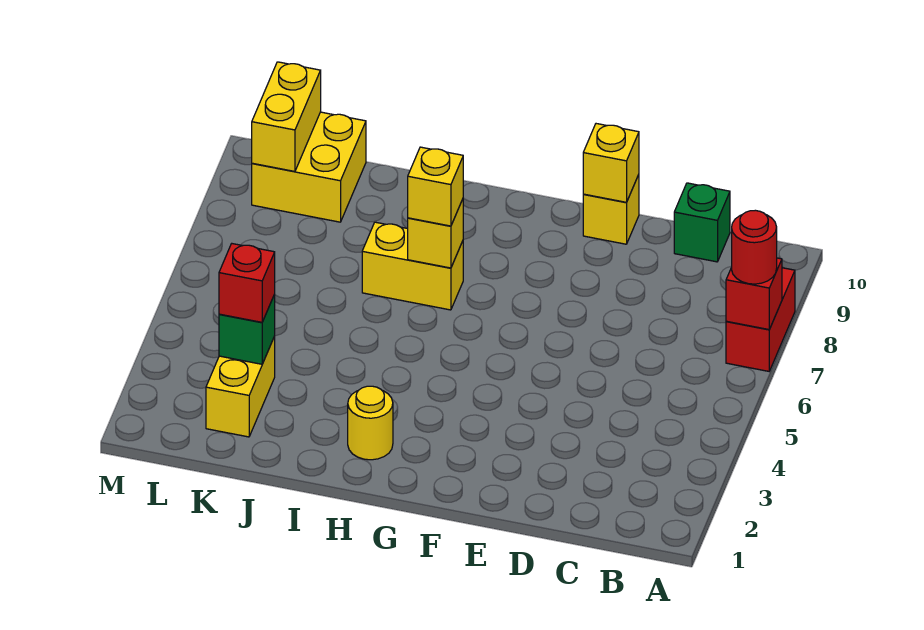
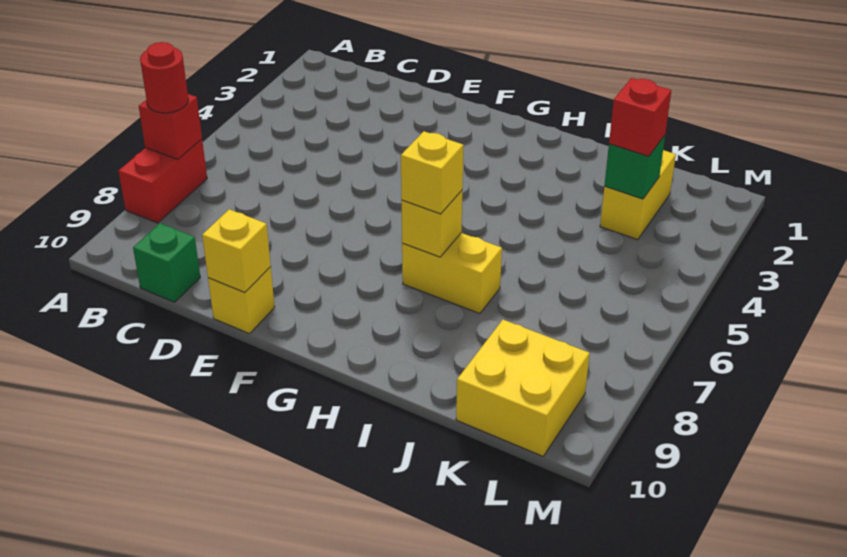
yellow 1x1 round brick [348,386,393,460] -> none
yellow 1x2 brick [252,62,321,171] -> none

